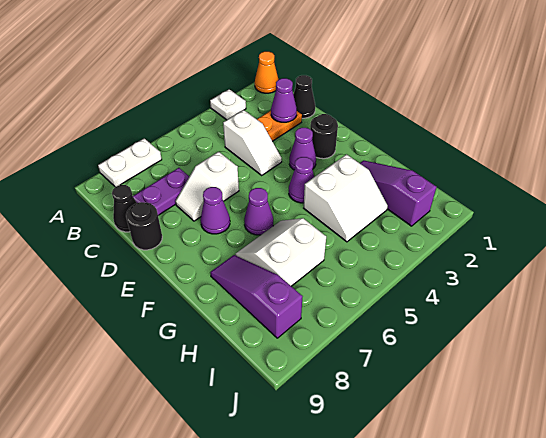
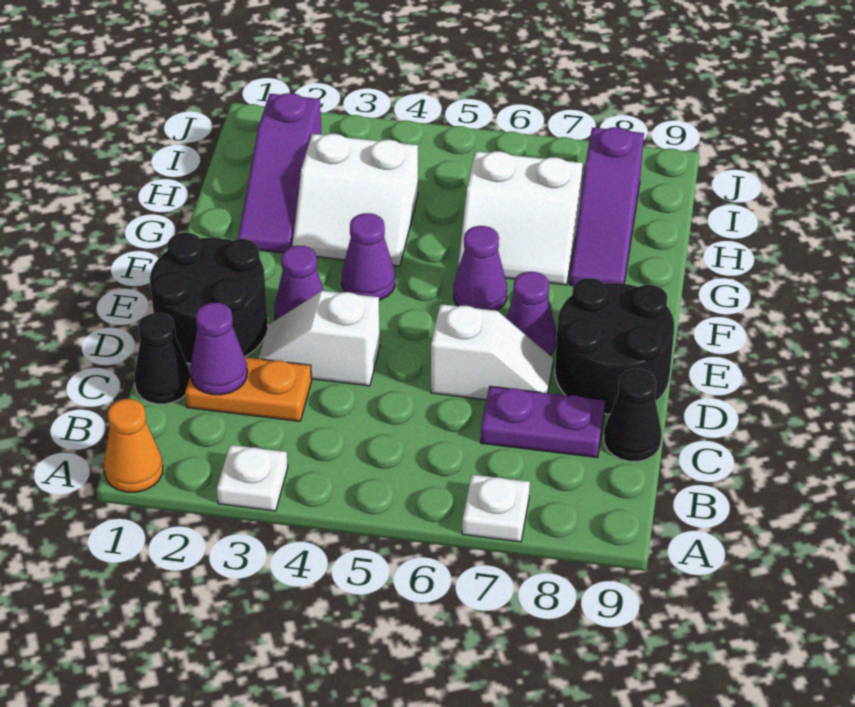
white 1x2 plate [98,139,162,187] -> white 1x1 plate [462,475,530,542]
white 1x2 slope [223,110,282,175] -> white 1x2 slope turned to [258,291,380,386]
black 1x1 round brick [126,202,162,250] -> black 2x2 round brick [555,278,674,414]
black 1x1 round brick [310,114,338,159] -> black 2x2 round brick [150,233,268,364]
white 2x2 slope [304,154,388,242] -> white 2x2 slope turned to [292,134,418,266]

